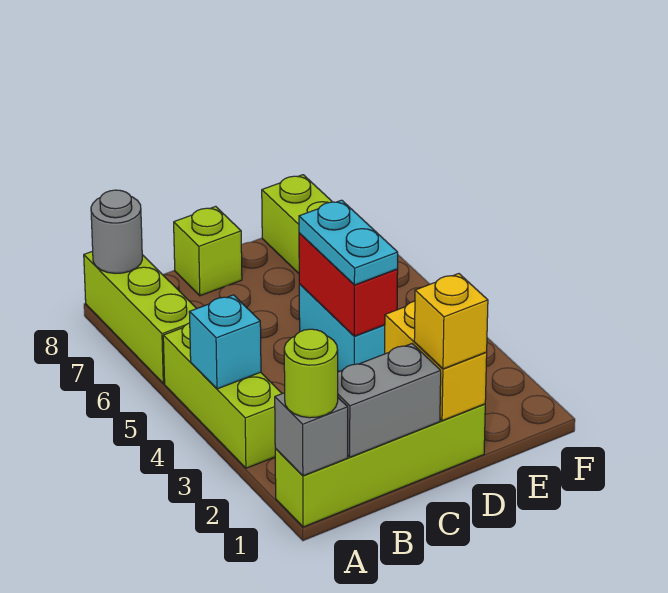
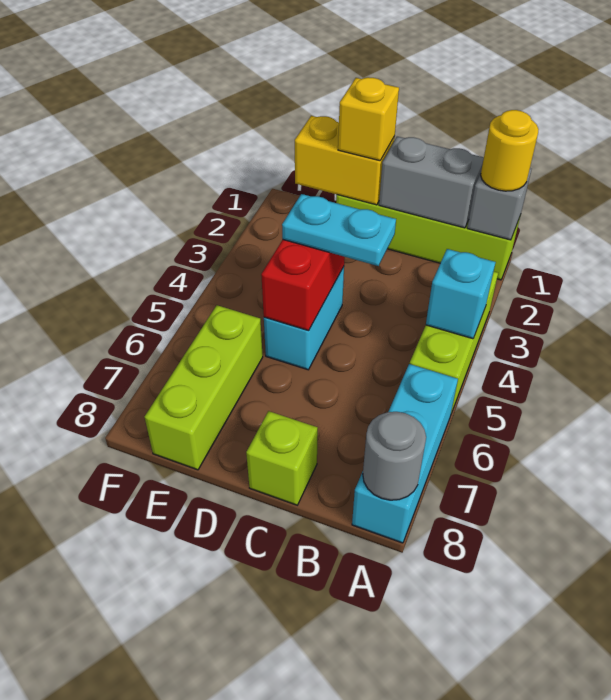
lime 1x1 round brick [284,329,338,418] -> yellow 1x1 round brick [481,110,539,191]
lime 1x3 brick [84,251,197,384] -> cyan 1x3 brick [352,364,458,543]
yellow 1x2 brick [385,301,487,421] -> yellow 1x2 brick turned to [295,116,395,205]
cyan 1x2 plate [299,200,398,285] -> cyan 1x2 plate turned to [282,194,396,266]

